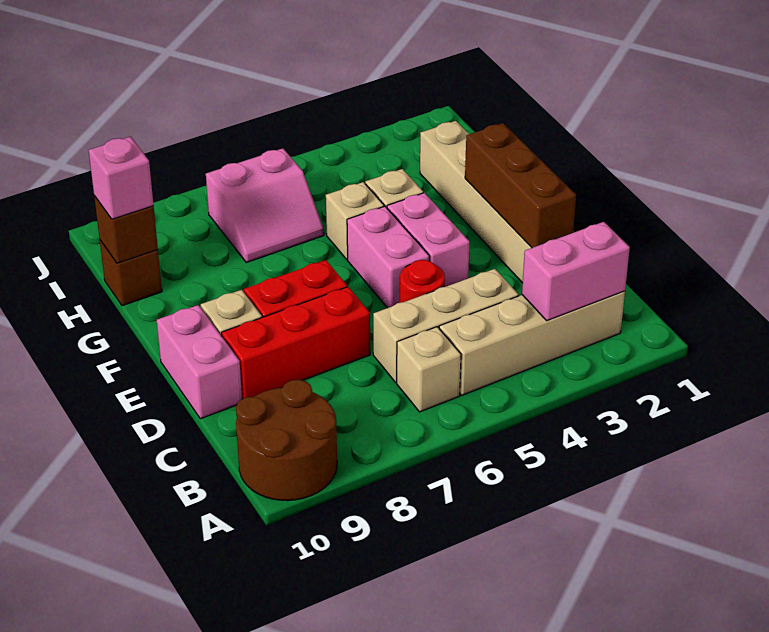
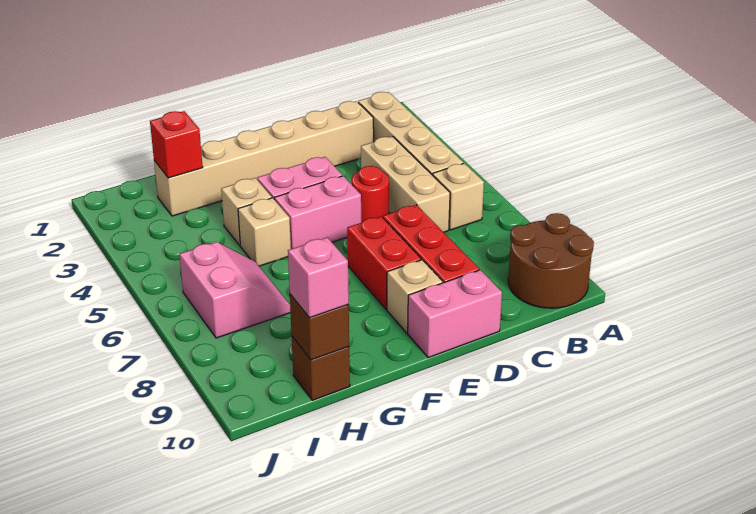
pink 1x2 brick [522,222,630,320] -> none
brown 1x3 brick [465,123,576,248] -> none
none -> red 1x1 brick [150,111,203,178]

